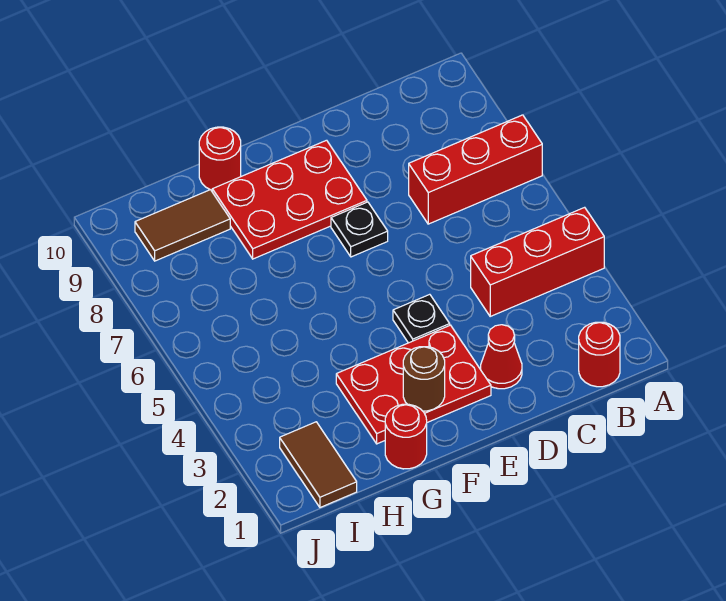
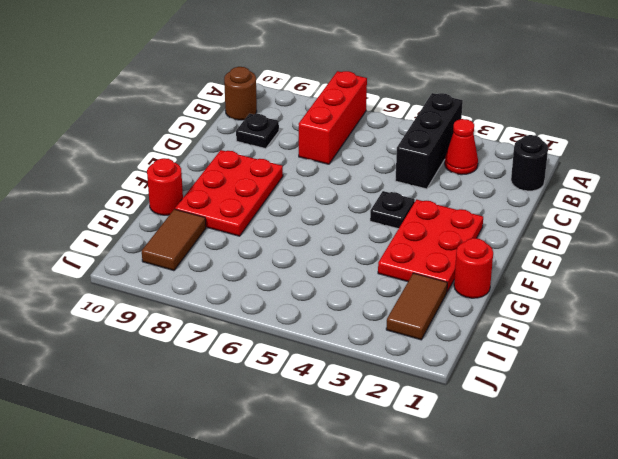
red 1x3 brick [471,207,604,316] -> black 1x3 brick [395,93,463,189]
red 1x1 round brick [579,322,620,387] -> black 1x1 round brick [511,135,548,191]
red 1x1 cone [481,325,522,389] -> red 1x1 cone moved to [445,119,478,175]
black 1x1 plate [331,202,388,257] -> black 1x1 plate moved to [236,114,279,149]
brown 1x1 round brick [403,347,445,411] -> brown 1x1 round brick moved to [224,67,257,120]
brown 1x2 tile [280,422,357,507] -> brown 1x2 tile turned to [386,273,447,340]

